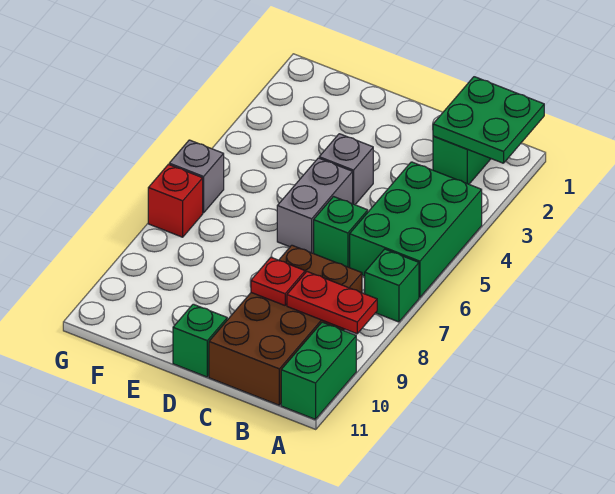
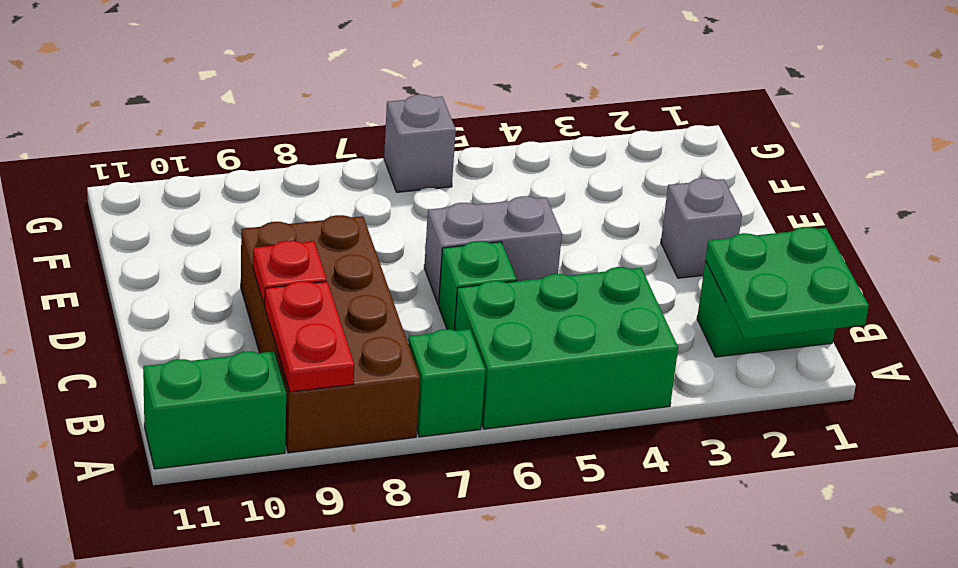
brown 2x4 brick [209,245,362,405] -> brown 2x4 brick turned to [241,215,420,453]
grey 1x1 brick [319,134,373,205] -> grey 1x1 brick moved to [661,178,742,278]
green 1x1 brick [173,304,227,377] -> none
red 1x1 brick [148,164,203,237] -> none

